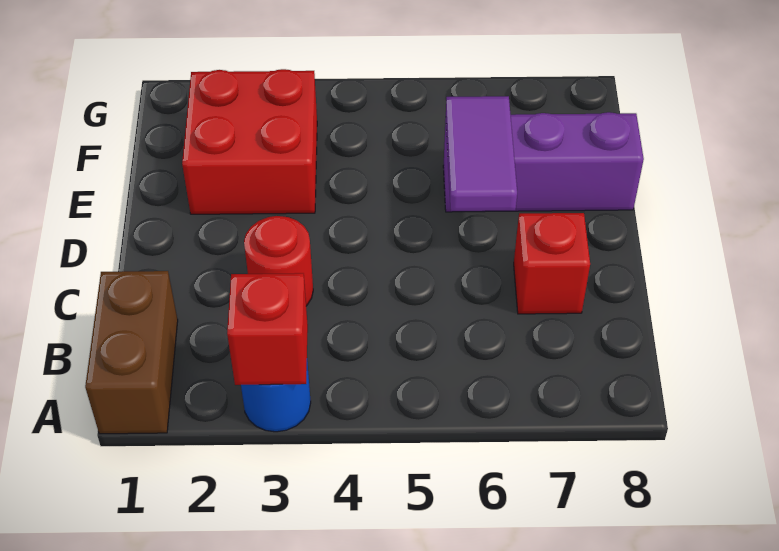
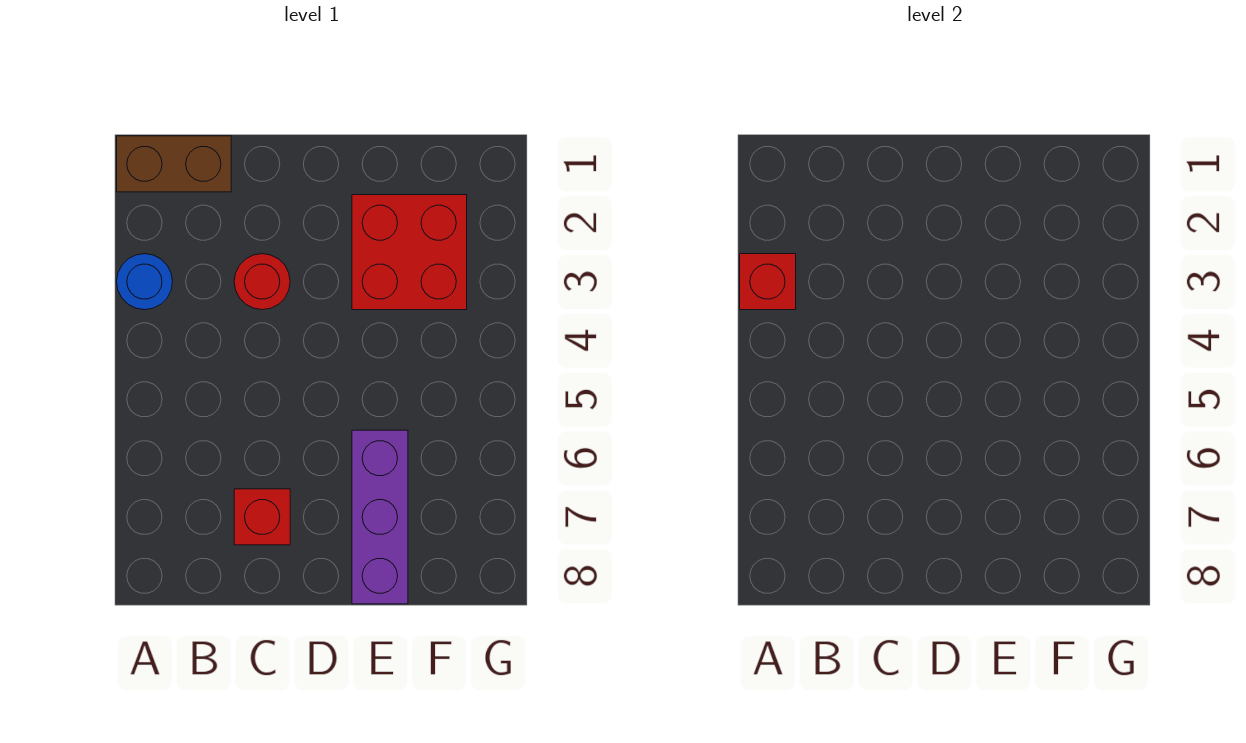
purple 1x2 tile [446,96,517,211] -> none

